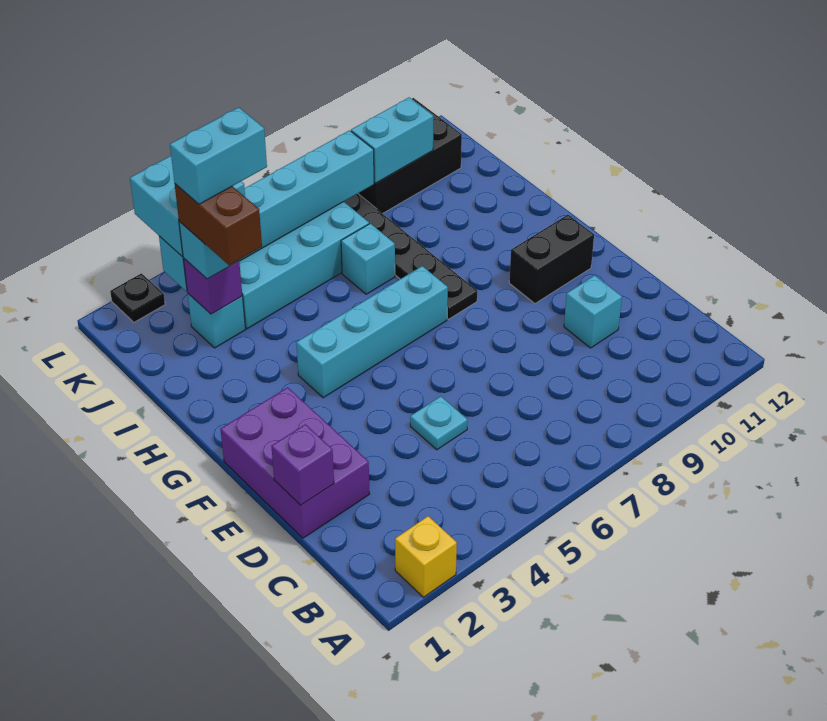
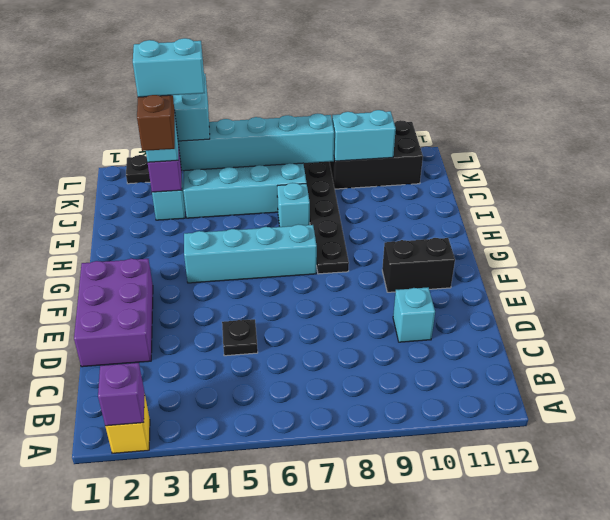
purple 1x1 brick [271,424,334,505] -> purple 1x1 brick moved to [98,363,145,426]
cyan 1x1 plate [410,396,468,450] -> black 1x1 plate [222,319,258,356]

